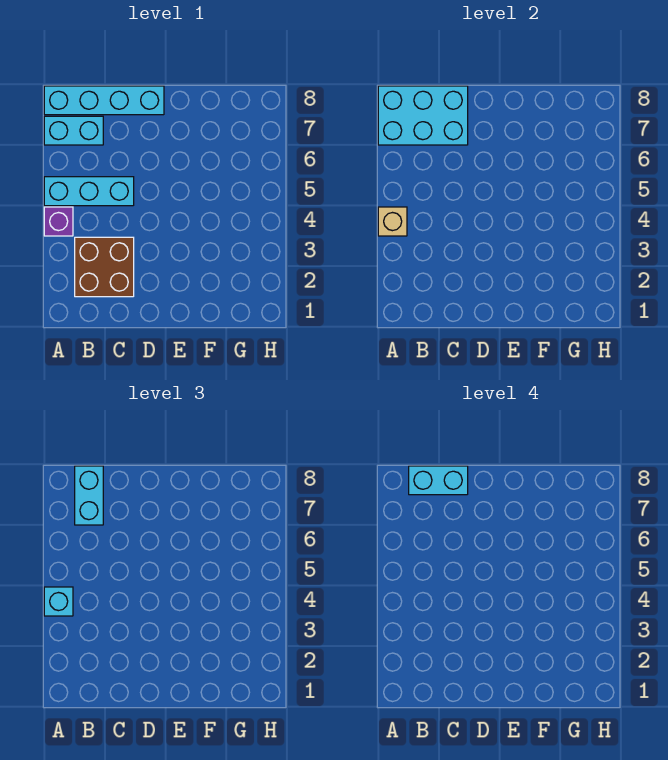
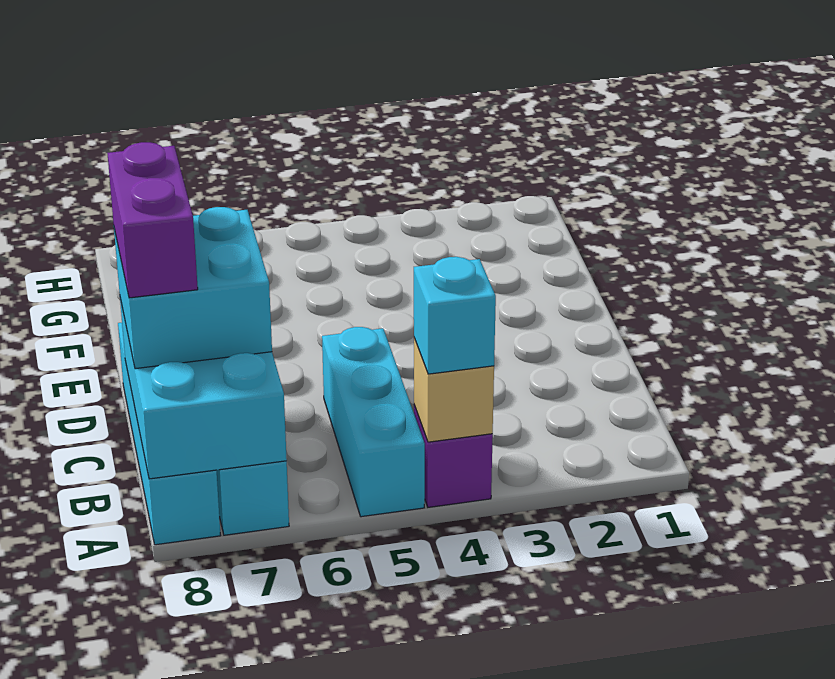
brown 2x2 brick [75,237,134,297] -> none
cyan 1x2 brick [75,466,103,525] -> cyan 2x2 brick [114,207,272,369]
cyan 1x2 brick [409,466,468,495] -> purple 1x2 brick [107,142,198,298]

